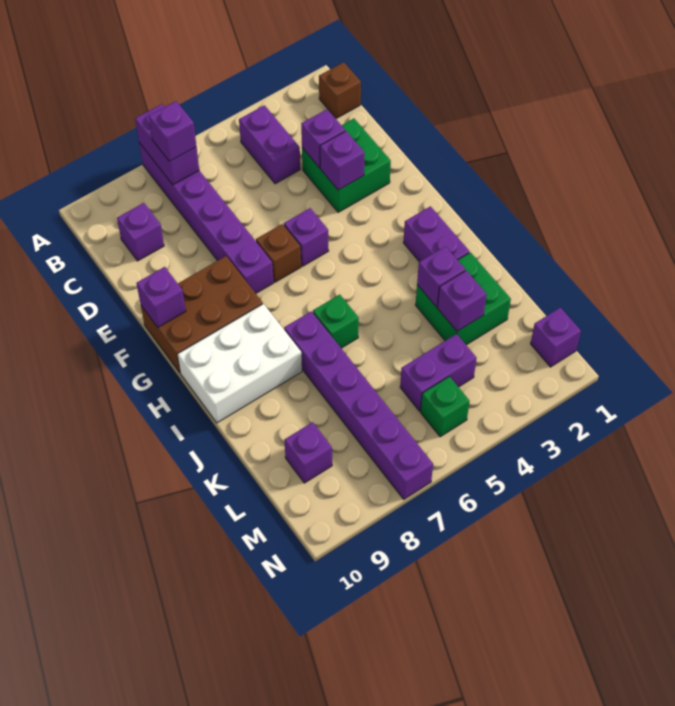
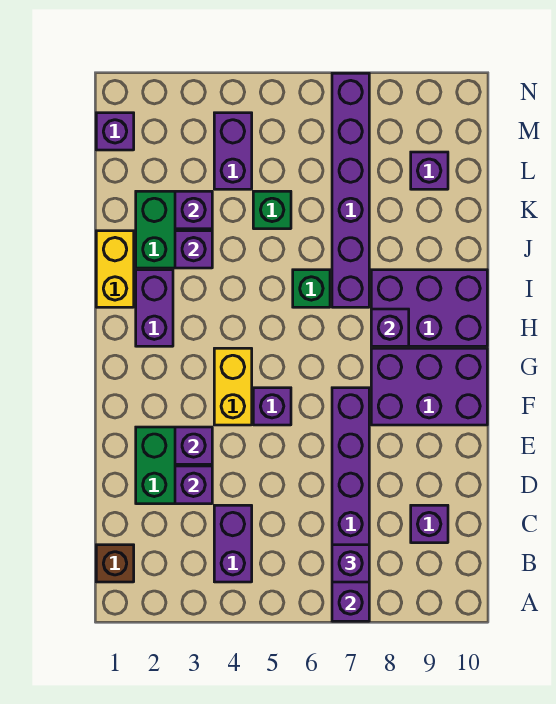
none -> yellow 1x2 brick [214,348,252,425]
brown 1x1 brick [256,224,301,282] -> none
brown 2x3 brick [141,256,263,372] -> purple 2x3 brick [371,348,487,425]
purple 1x1 brick [136,267,186,327] -> purple 1x1 brick moved to [371,309,409,346]
white 2x3 brick [177,304,302,423] -> purple 2x3 brick [371,270,487,346]
none -> yellow 1x2 brick [96,231,134,307]
purple 1x2 brick [400,334,477,411] -> purple 1x2 brick turned to [214,113,252,189]
green 1x1 brick [421,376,470,437] -> green 1x1 brick moved to [253,191,291,229]

